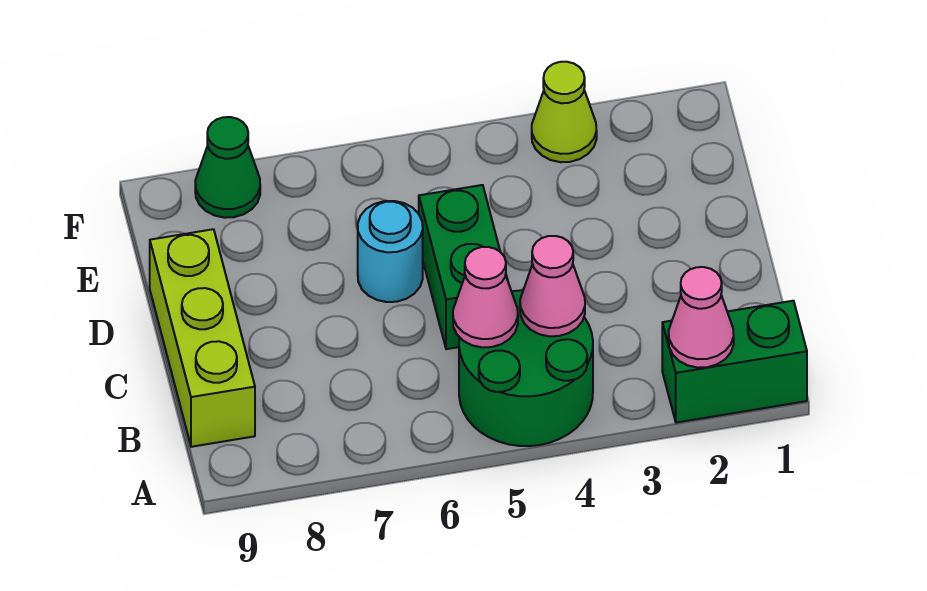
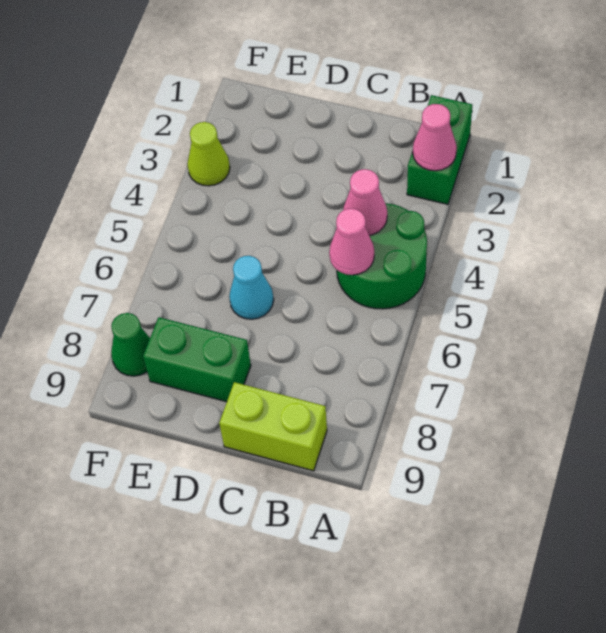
lime 1x3 brick [150,229,255,447] -> lime 1x2 brick [219,382,327,471]
green 1x2 brick [419,185,508,349] -> green 1x2 brick moved to [143,317,251,402]
cyan 1x1 round brick [358,201,423,302] -> cyan 1x1 cone [229,256,274,319]

